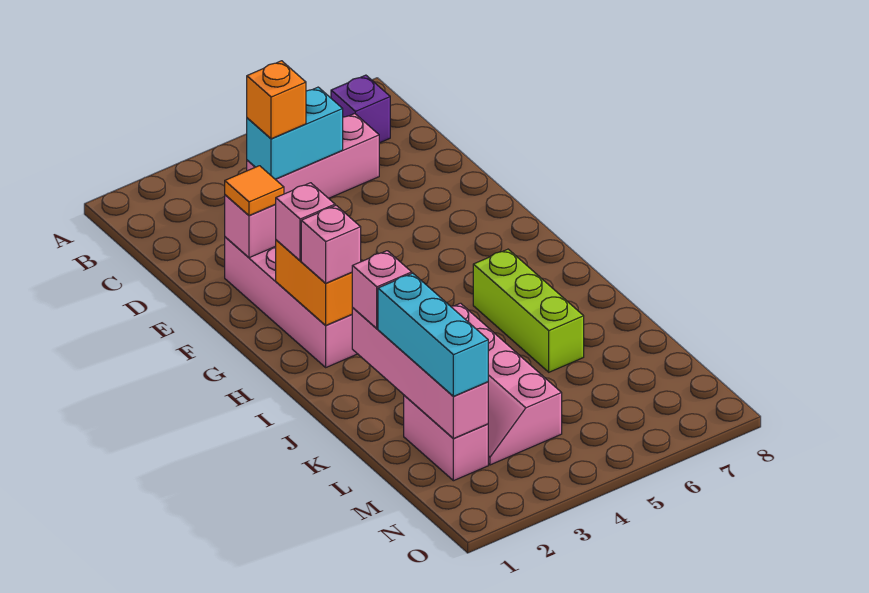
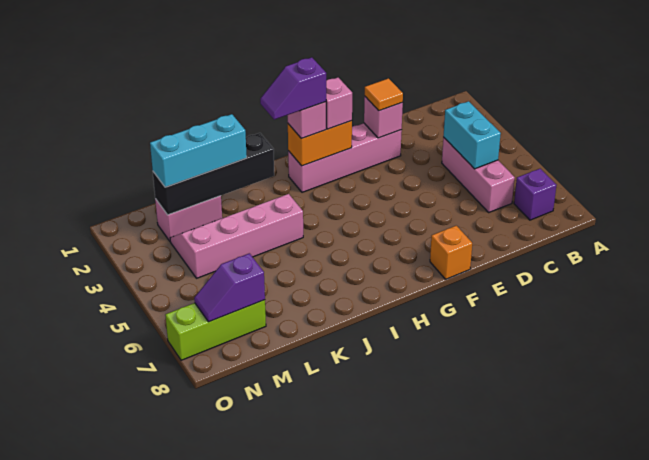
orange 1x1 brick [247,61,306,139] -> orange 1x1 brick moved to [430,226,472,279]
none -> purple 1x2 slope [260,57,326,120]
lime 1x3 brick [473,249,584,372] -> lime 1x3 brick moved to [165,300,266,360]
pink 1x4 brick [352,308,488,439] -> black 1x4 brick [153,133,274,215]
pink 1x1 brick [352,251,412,328] -> none
none -> purple 1x2 slope [194,253,265,322]

